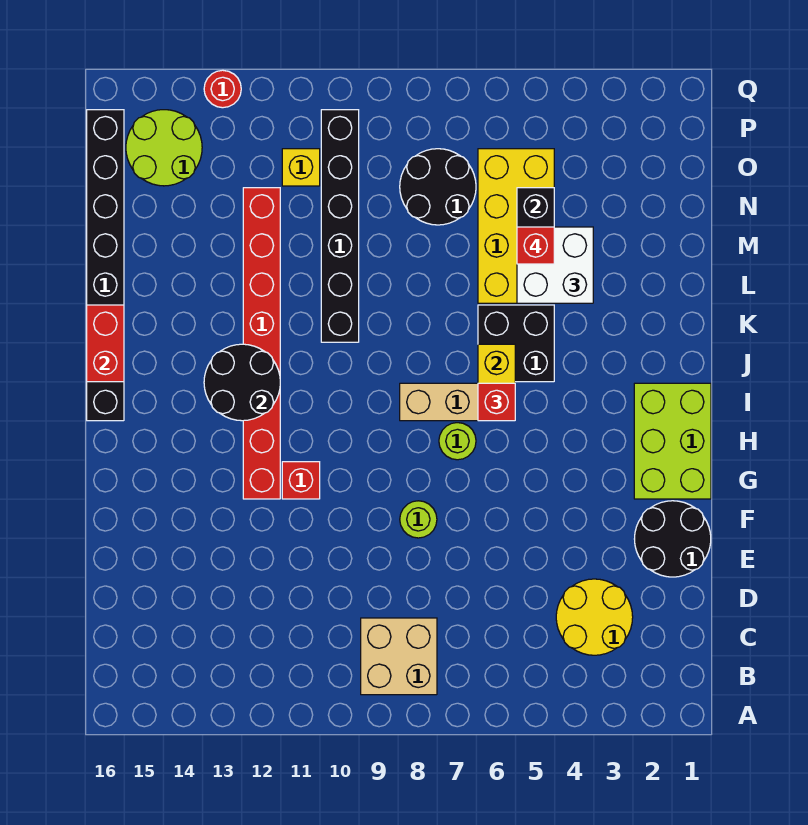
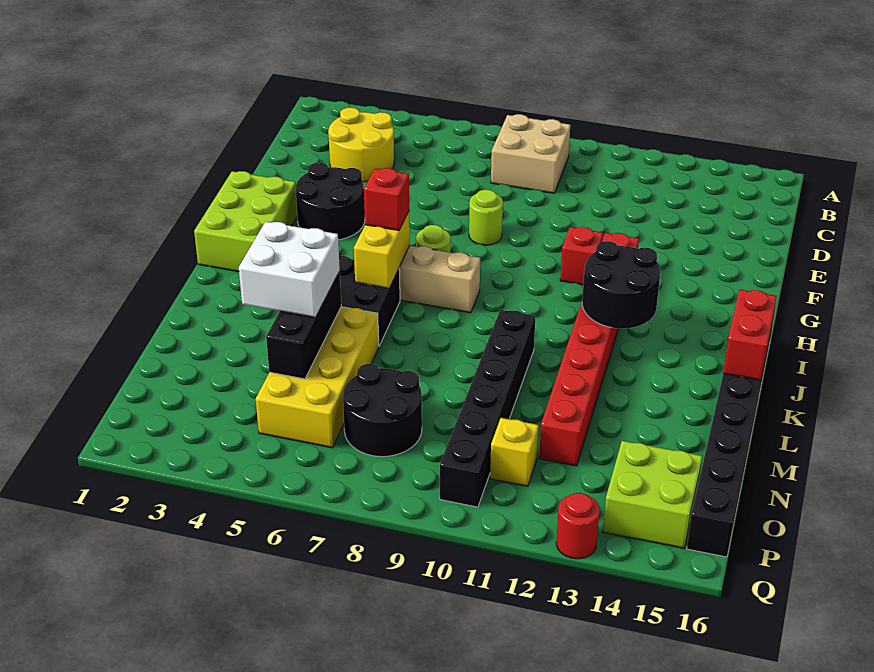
black 2x2 round brick [635,501,711,577] -> black 2x2 round brick moved to [296,163,365,240]
red 1x1 brick [517,227,554,264] -> none
lime 2x2 round brick [126,110,202,186] -> lime 2x2 brick [603,441,702,548]

